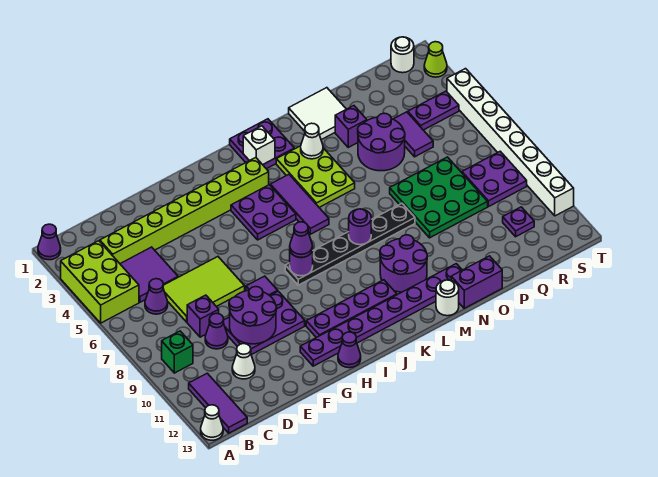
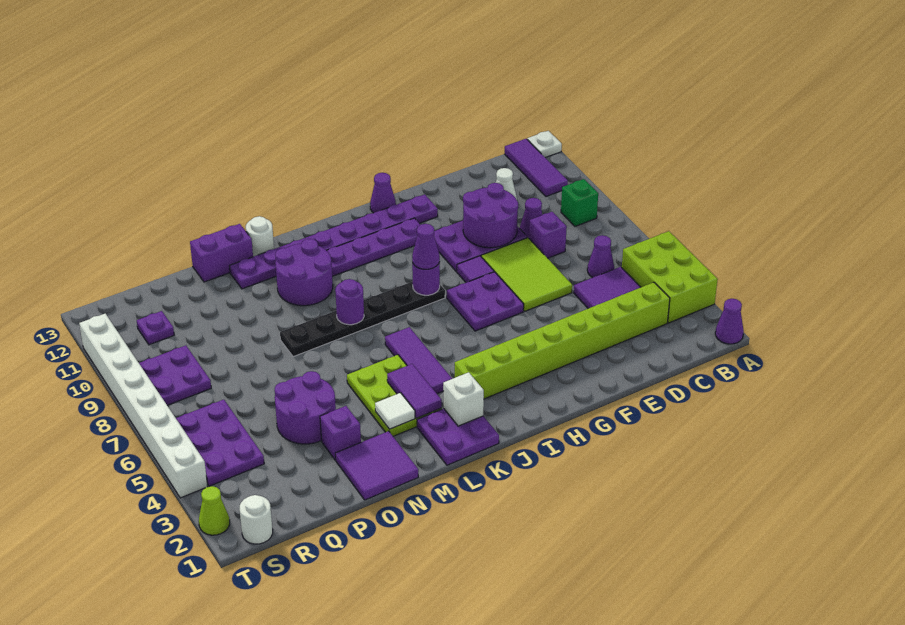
white 1x1 cone [201,405,223,440] -> white 1x1 plate [527,131,562,158]
lime 2x3 tile [163,257,245,322] -> lime 2x3 tile turned to [481,238,572,311]
purple 2x2 plate [231,185,296,240] -> purple 2x2 plate moved to [447,272,524,331]
white 1x1 cone [301,123,323,159] -> white 1x1 tile [375,393,415,429]
white 2x2 tile [289,88,346,140] -> purple 2x2 tile [335,431,418,500]
green 3x3 plate [390,157,488,238] -> none
purple 1x2 tile [393,112,433,157] -> purple 1x2 tile moved to [387,364,442,418]
purple 1x2 plate [408,91,459,130] -> purple 2x3 plate [176,400,264,486]

